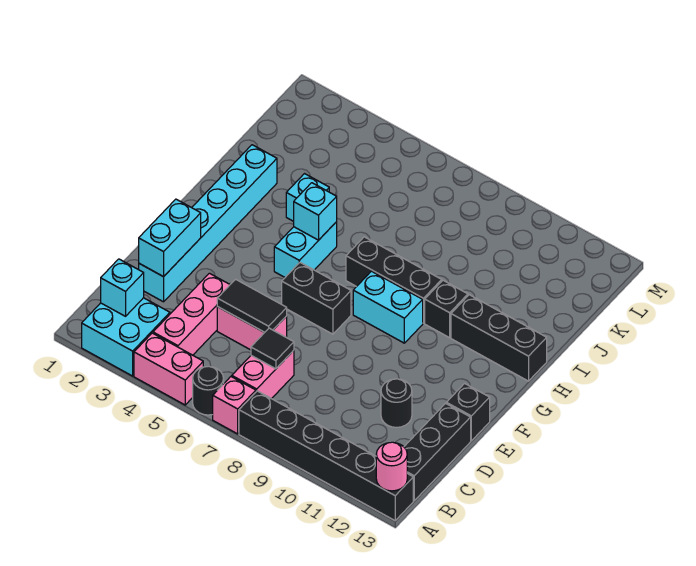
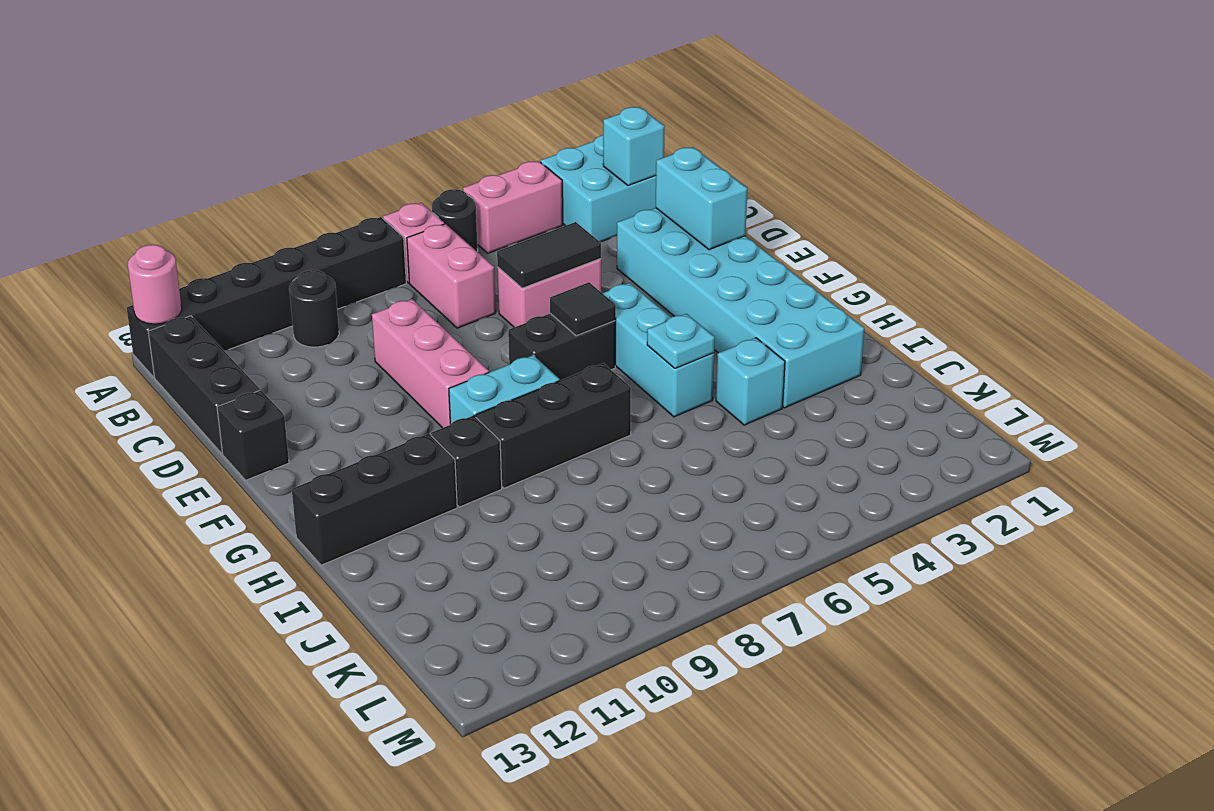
pink 1x3 brick [153,273,230,355] -> pink 1x3 brick moved to [372,299,489,428]
black 1x1 tile [251,328,294,369] -> black 1x1 tile moved to [550,282,616,336]
cyan 1x6 brick [139,145,277,302] -> cyan 2x6 brick [617,208,864,408]
black 1x1 round brick [381,379,412,427] -> black 1x1 round brick moved to [289,270,339,347]
cyan 1x2 brick [274,222,337,277] -> cyan 1x3 brick [603,283,714,417]
cyan 1x1 brick [294,183,337,240] -> cyan 1x1 plate [647,314,715,368]

